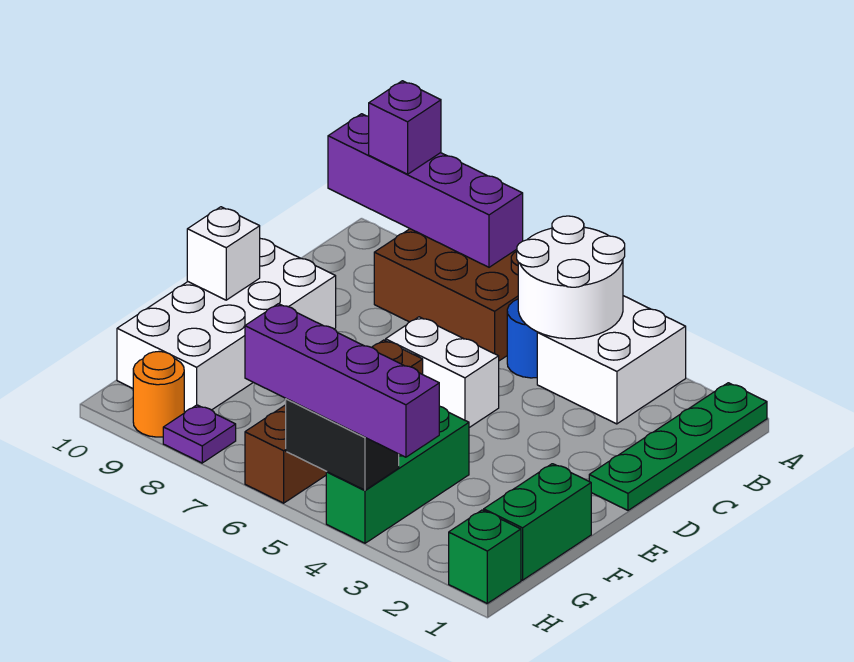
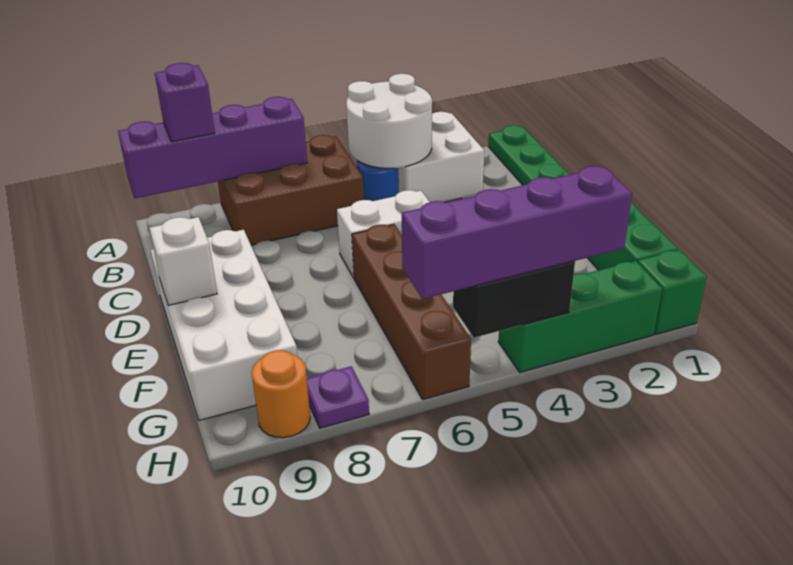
green 1x3 brick [326,406,469,543] -> green 1x3 brick turned to [498,261,662,372]

